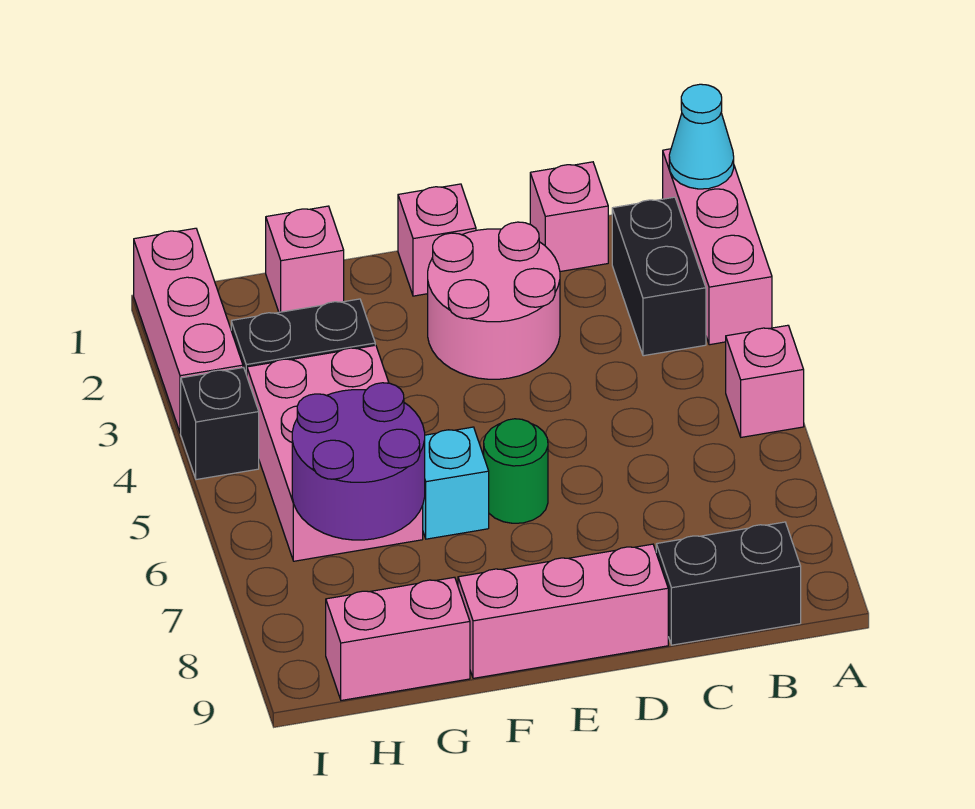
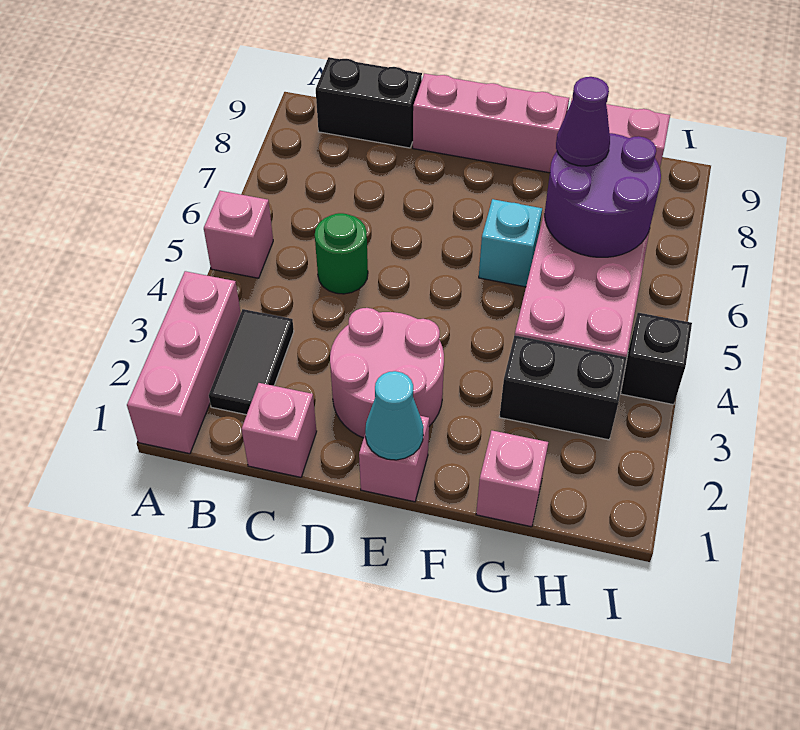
cyan 1x1 cone [669,84,734,189] -> cyan 1x1 cone moved to [365,371,424,460]
black 1x2 brick [612,197,706,356] -> black 1x2 tile [209,309,294,415]
green 1x1 round brick [484,419,548,523] -> green 1x1 round brick moved to [315,213,368,294]
none -> purple 1x1 cone [556,77,610,166]
pink 1x3 brick [134,228,243,433] -> none

